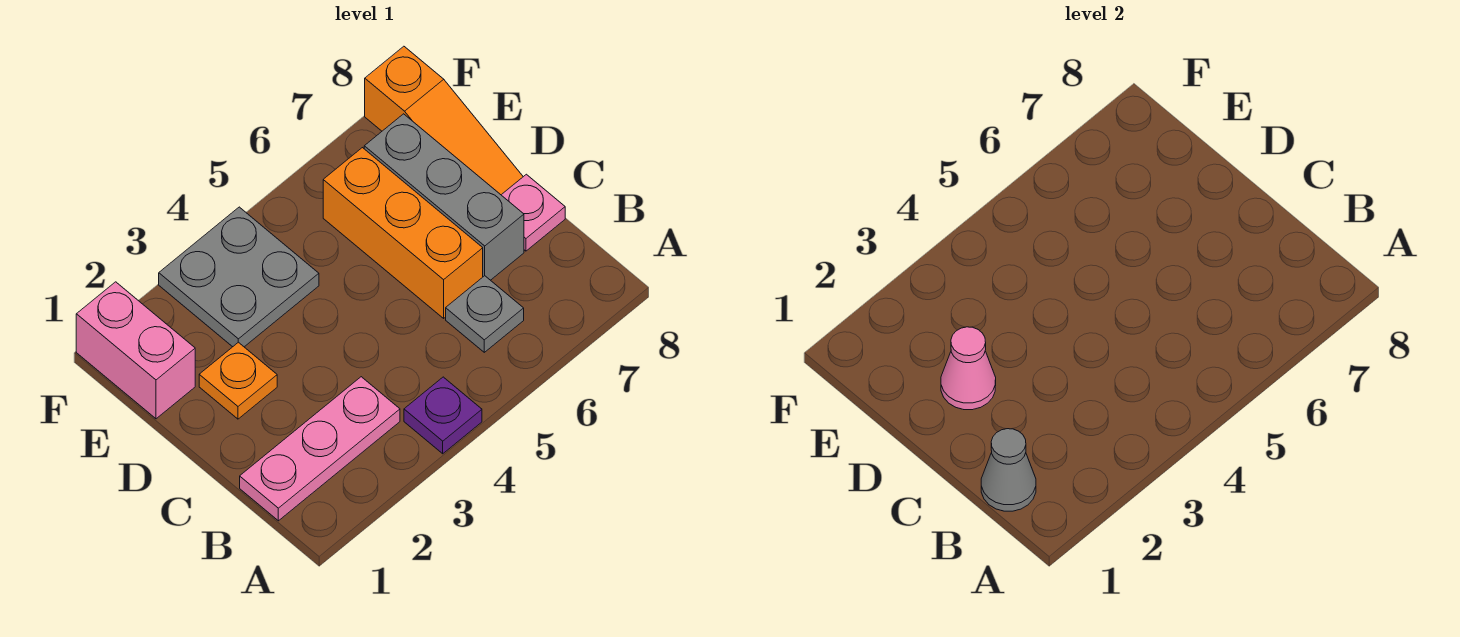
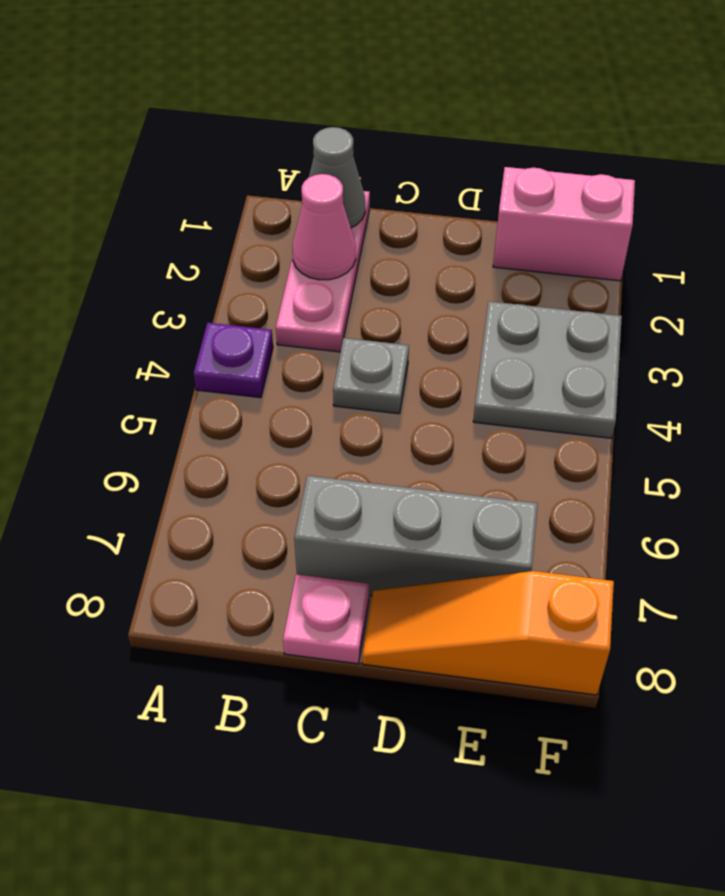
grey 1x1 plate [446,276,524,352] -> grey 1x1 plate moved to [333,338,409,414]
orange 1x3 brick [323,148,483,318] -> none
orange 1x1 plate [199,342,277,419] -> none
pink 1x1 cone [941,327,996,410] -> pink 1x1 cone moved to [293,174,356,280]

